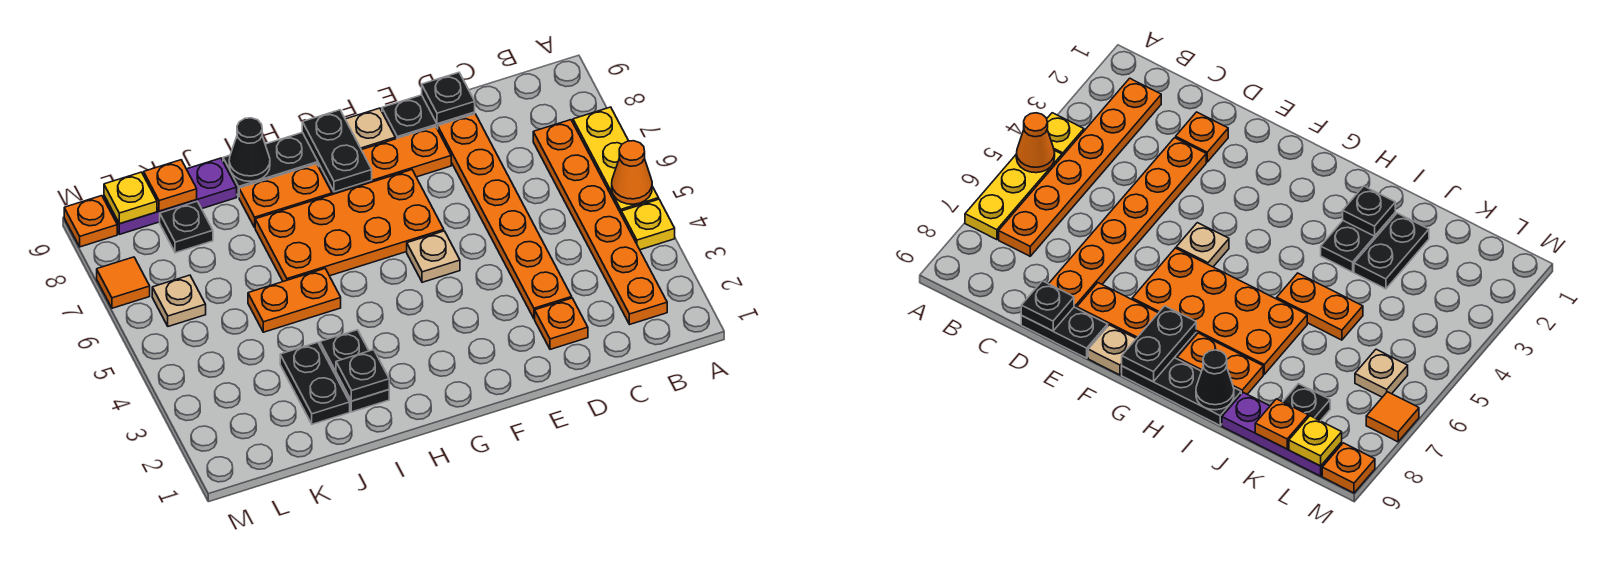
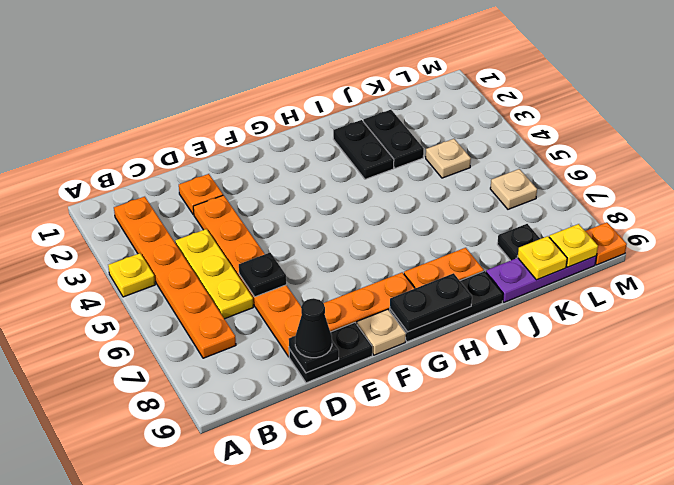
yellow 1x3 plate [573,107,659,213] -> yellow 1x3 plate moved to [175,229,253,319]
orange 1x1 cone [612,141,652,204] -> none
tan 1x1 plate [407,231,460,282] -> tan 1x1 plate moved to [426,139,471,178]
orange 2x4 plate [255,170,444,281] -> none
black 1x2 plate [302,110,372,192] -> black 1x2 plate turned to [390,273,472,332]
black 1x1 plate [336,350,389,401] -> black 1x1 plate moved to [239,253,286,297]
orange 1x2 plate [248,269,341,332] -> none
black 1x1 cone [229,118,270,181] -> black 1x1 cone moved to [295,298,332,358]
orange 1x1 plate [144,160,197,211] -> yellow 1x1 plate [518,236,567,280]
orange 1x1 tile [97,257,150,308] -> none

